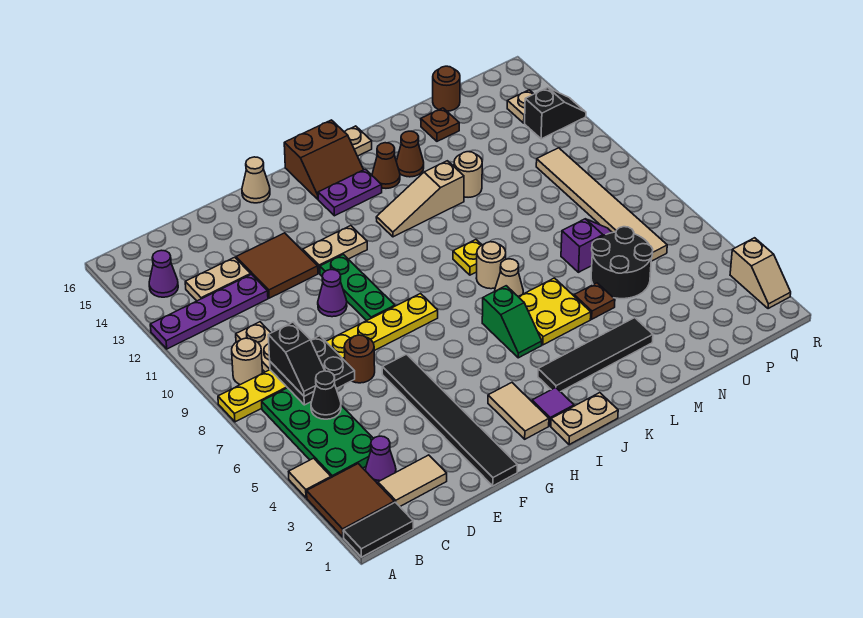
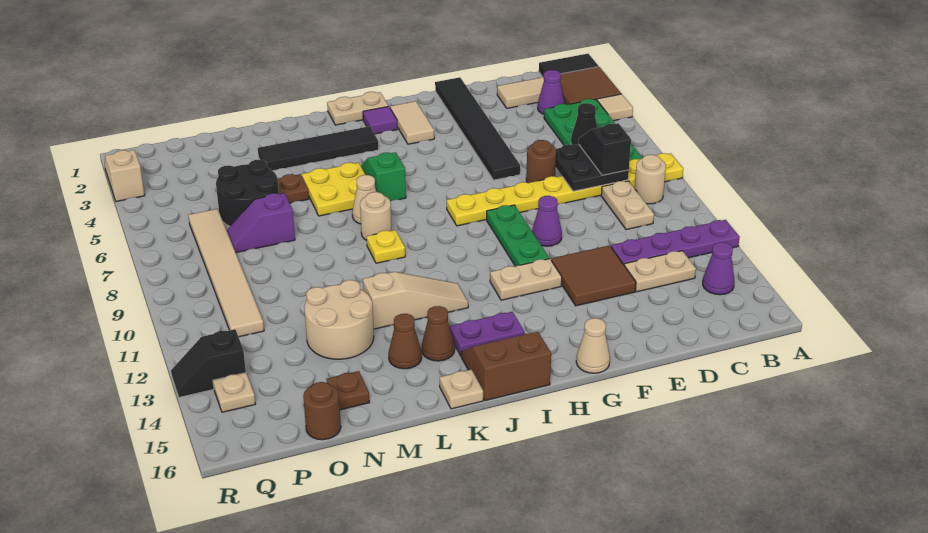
tan 1x1 round brick [454,152,482,197] -> tan 2x2 round brick [304,280,374,359]

